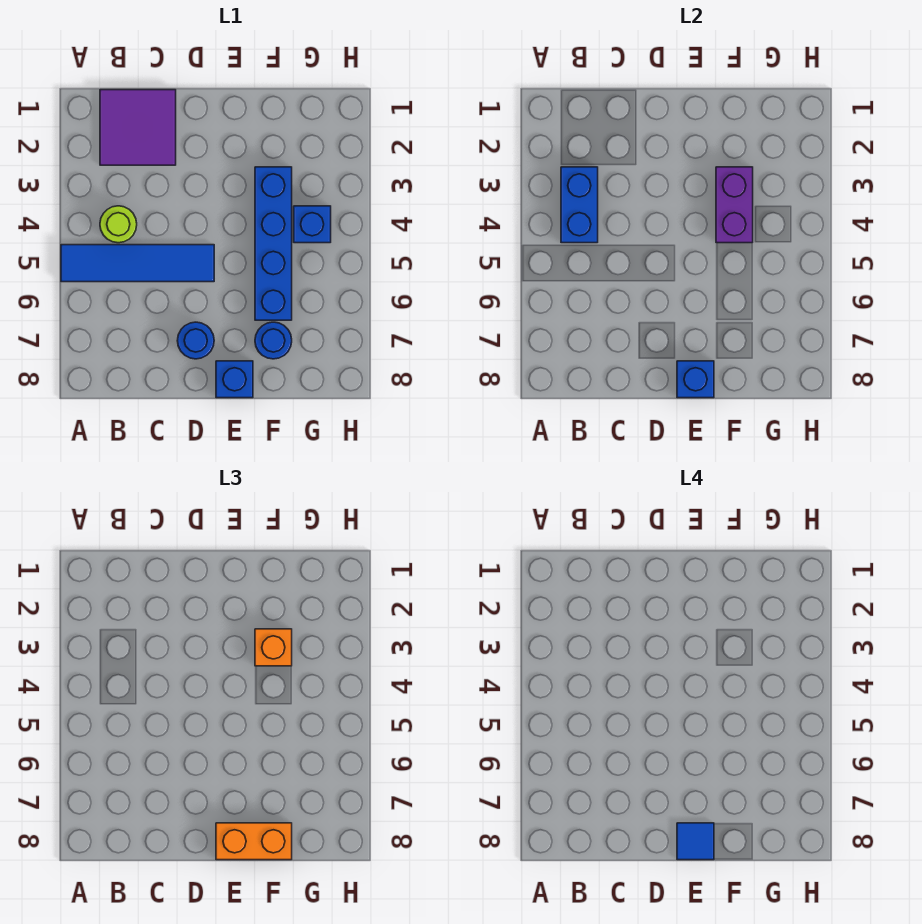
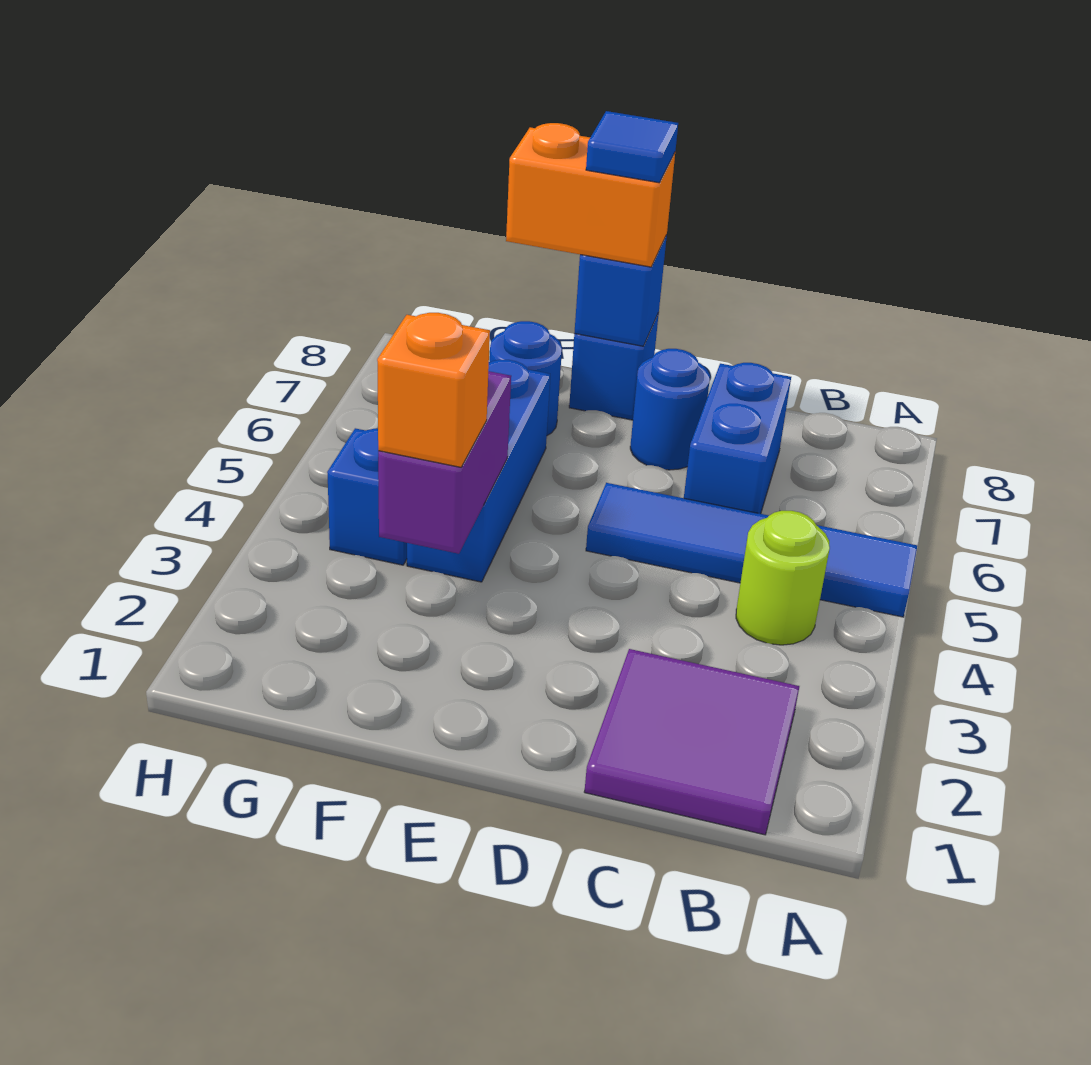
blue 1x2 brick [561,167,598,243] -> blue 1x2 brick moved to [684,363,791,514]
blue 1x4 brick [255,167,292,320] -> blue 1x3 brick [407,360,550,582]

